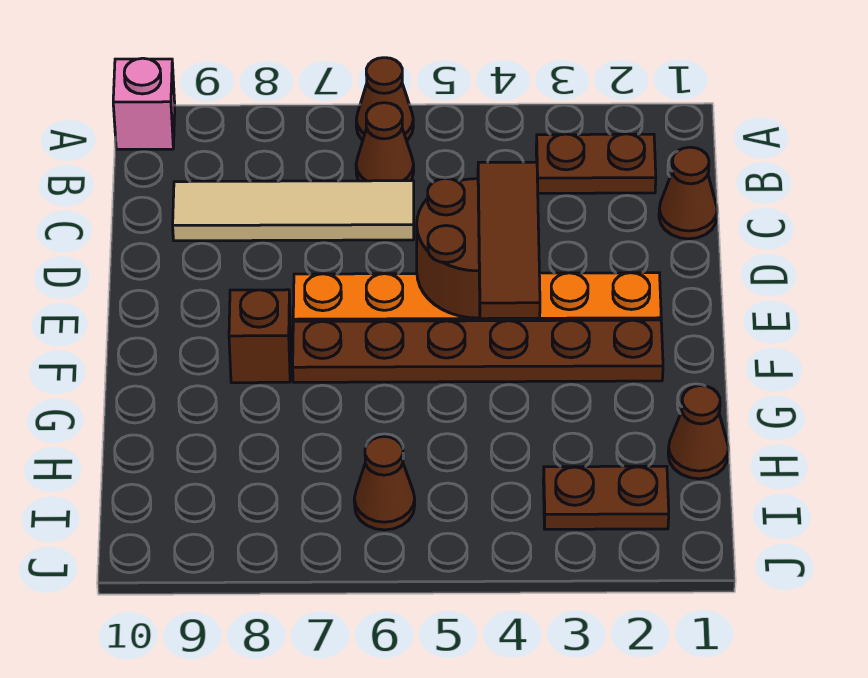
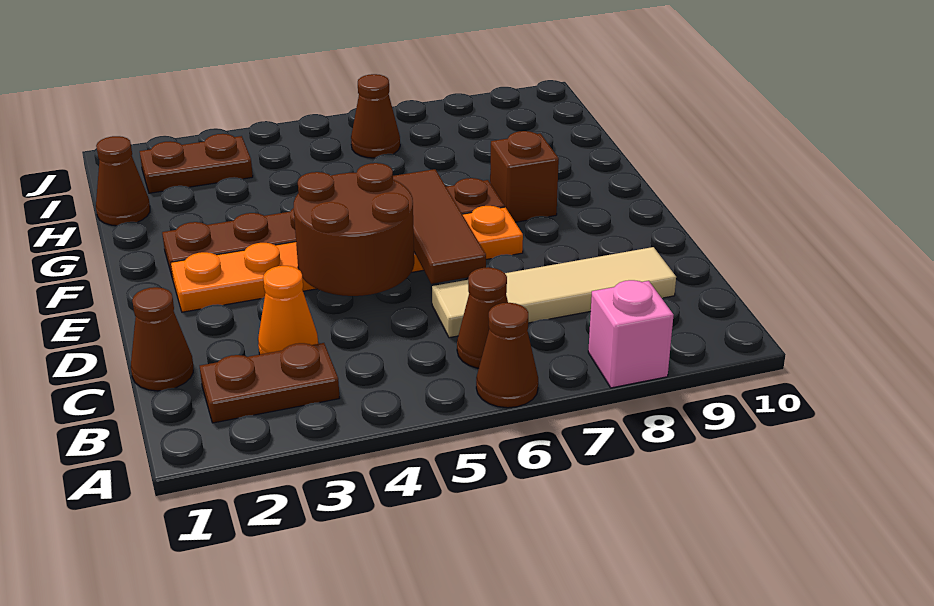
pink 1x1 brick [113,58,175,149] -> pink 1x1 brick moved to [588,280,674,388]
none -> orange 1x1 cone [258,266,318,355]
brown 1x3 tile [478,162,540,319] -> brown 1x3 tile moved to [393,169,486,284]

